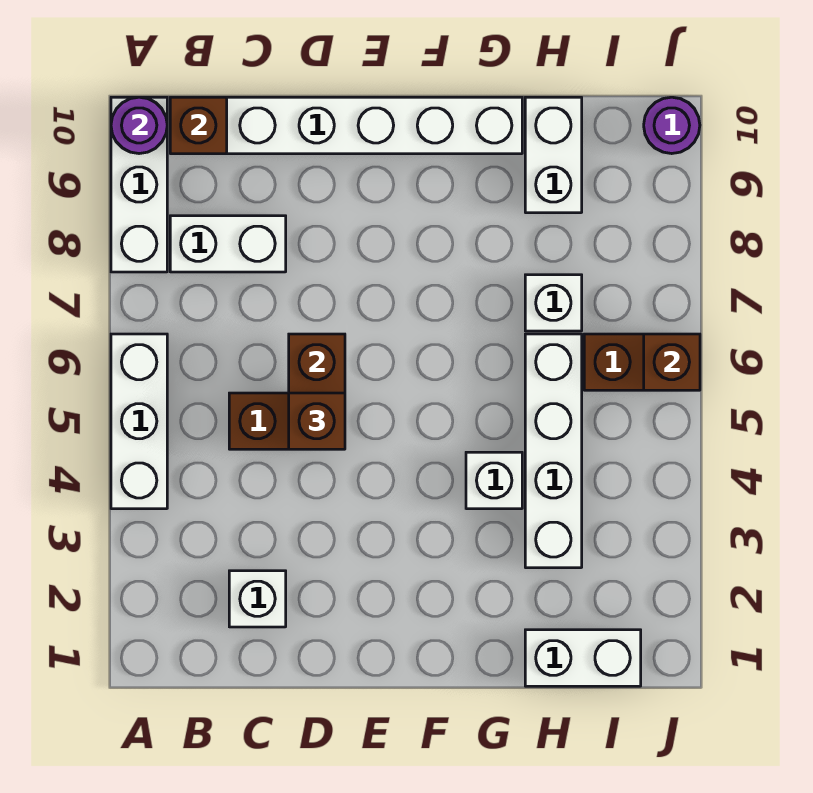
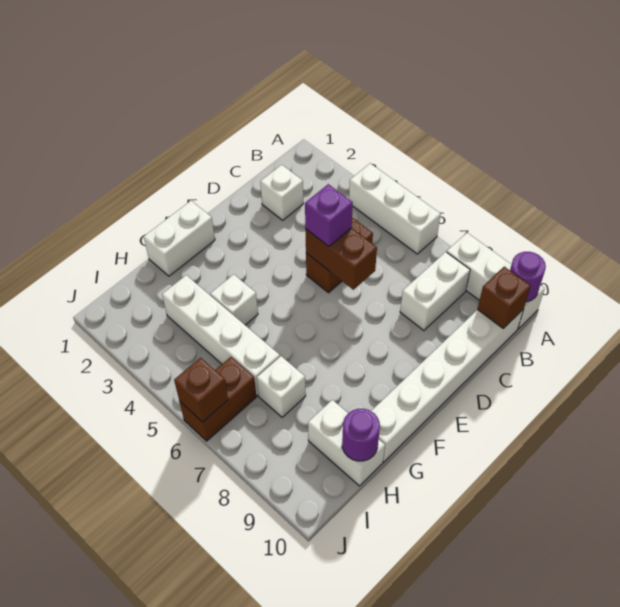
brown 1x1 brick [289,393,345,449] -> purple 1x1 brick [305,184,353,246]
white 1x2 brick [525,630,641,686] -> white 1x2 brick moved to [144,201,215,276]
purple 1x1 round brick [644,97,700,154] -> purple 1x1 round brick moved to [342,409,380,461]

